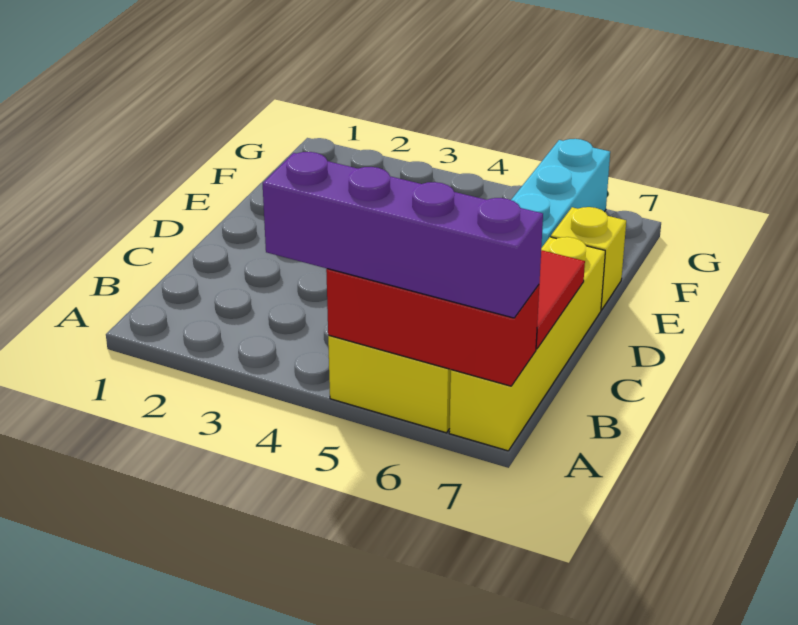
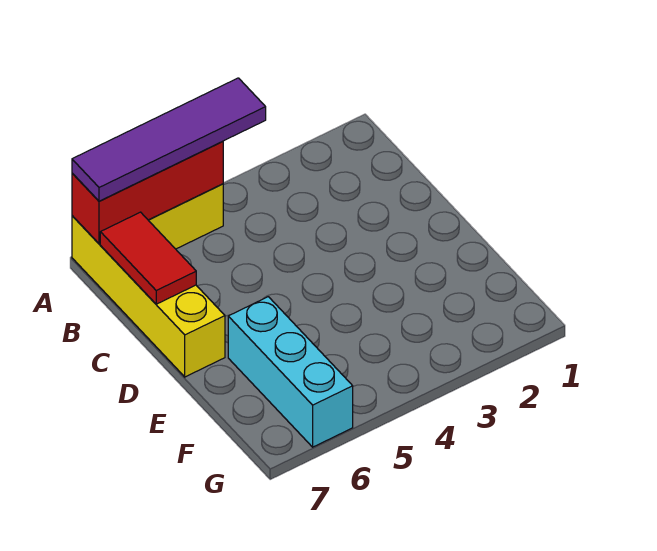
purple 1x4 brick [263,152,543,318] -> purple 1x4 tile [72,78,266,201]
yellow 1x1 brick [551,207,626,310] -> none

